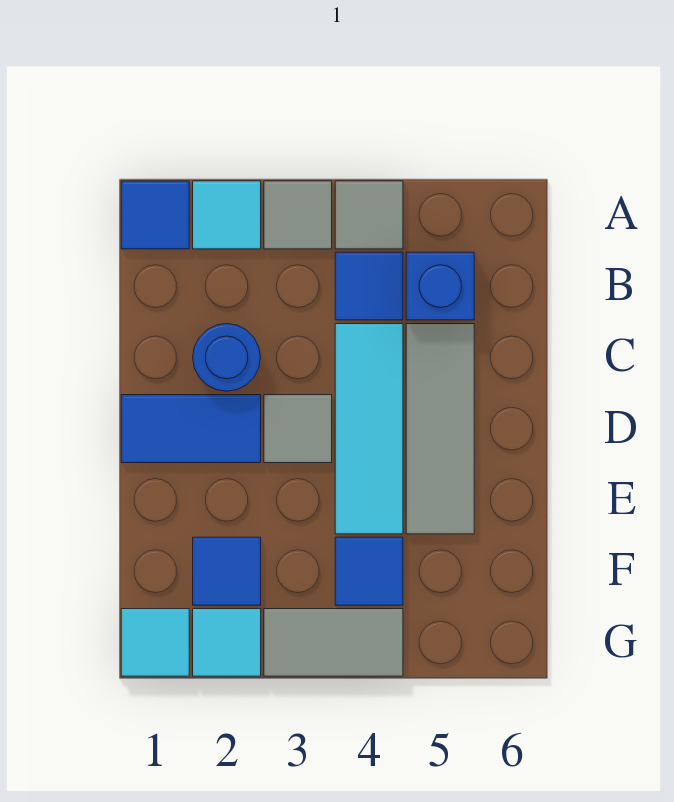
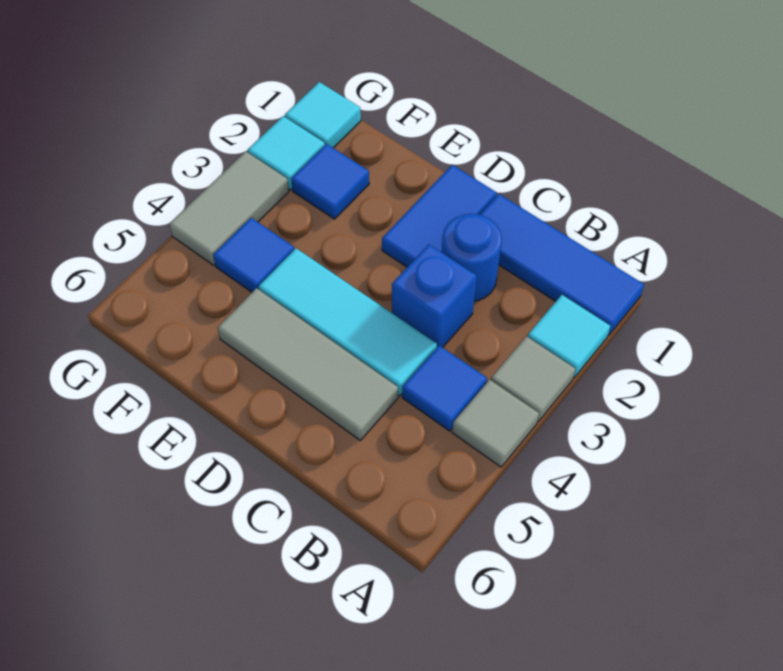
blue 1x1 tile [121,181,189,249] -> blue 1x3 tile [480,194,644,335]
blue 1x1 brick [406,252,474,320] -> blue 1x1 brick moved to [392,244,477,348]
grey 1x1 tile [264,395,332,463] -> none

